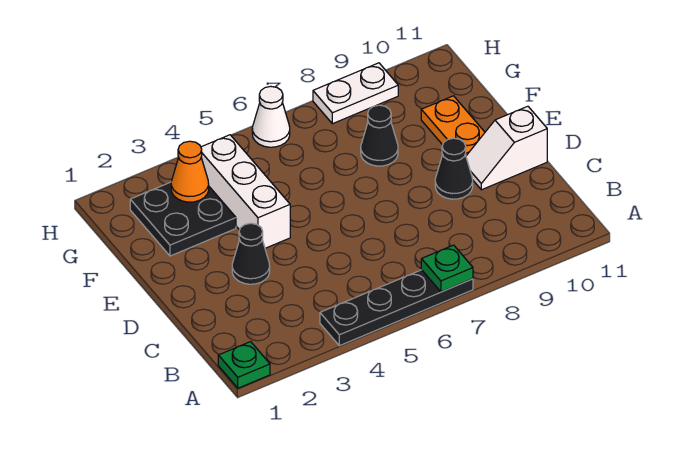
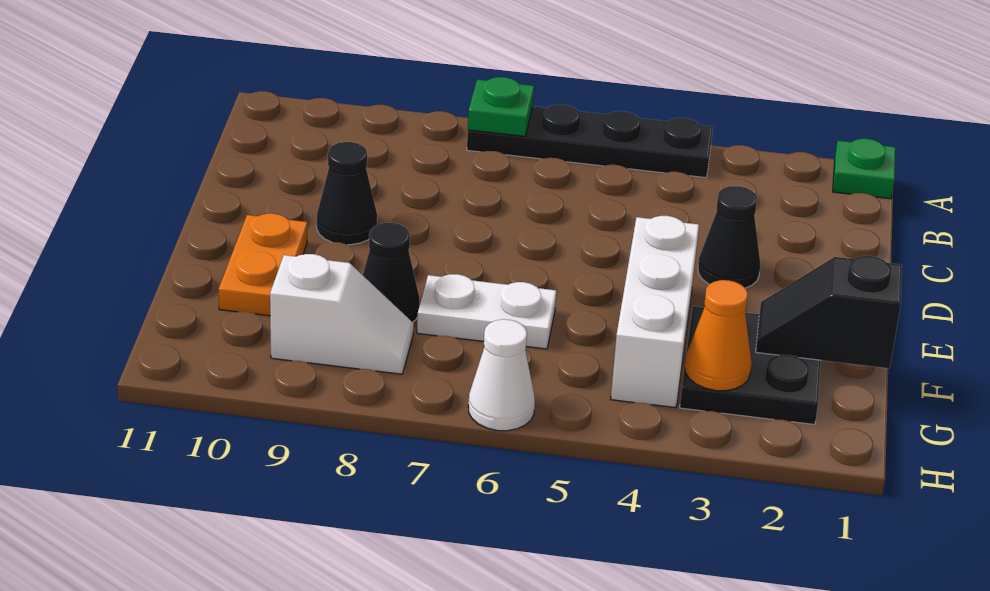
white 1x2 slope [466,106,547,190] -> white 1x2 slope moved to [270,254,414,374]
none -> black 1x2 slope [756,256,902,368]
white 1x2 plate [313,63,398,124] -> white 1x2 plate moved to [417,274,556,349]

